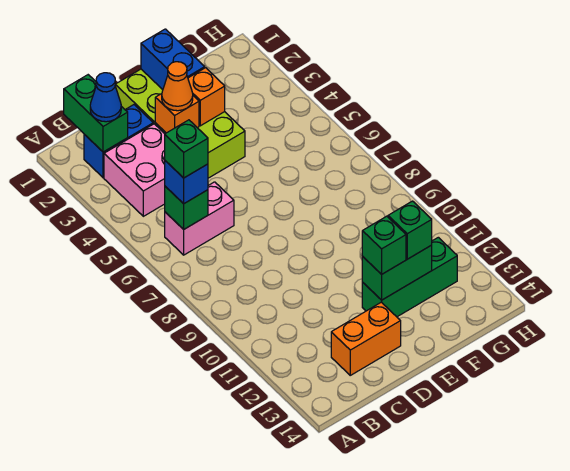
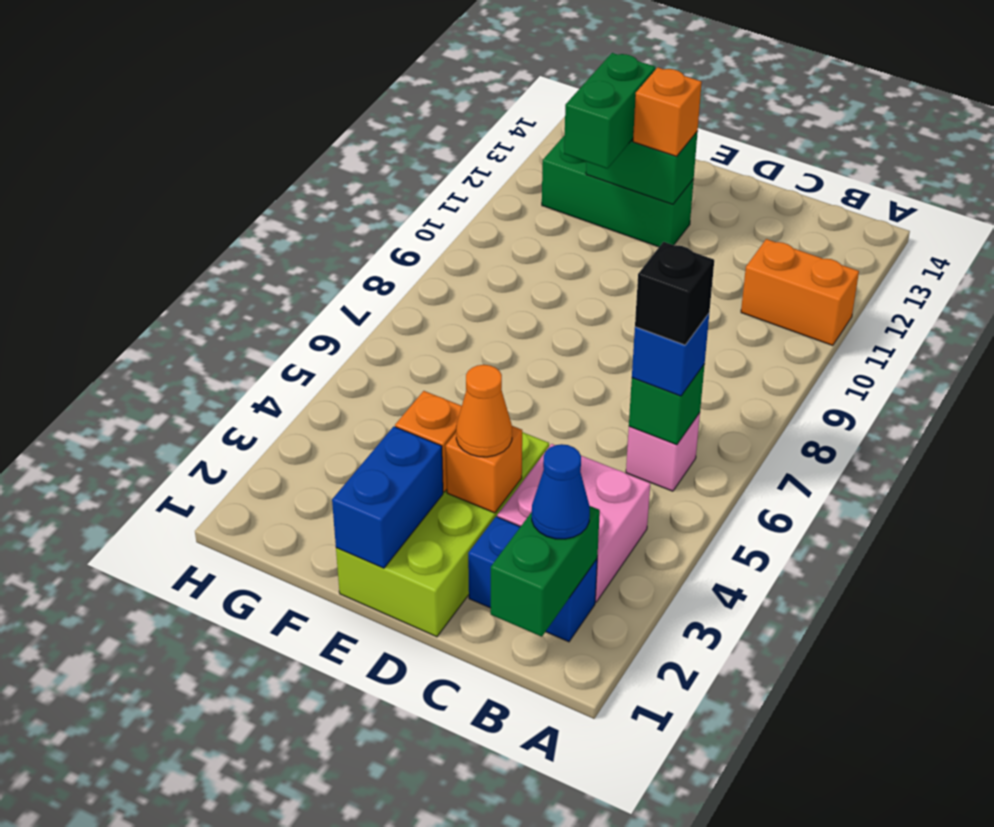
pink 1x2 brick [165,182,234,255] -> pink 1x1 brick [626,413,700,491]
green 1x1 brick [165,120,208,178] -> black 1x1 brick [635,242,714,345]
orange 1x2 brick [331,302,401,375] -> orange 1x2 brick moved to [741,239,859,346]
green 1x1 brick [362,216,406,274] -> orange 1x1 brick [633,67,702,156]
green 1x1 brick [388,201,432,259] -> green 1x2 brick [564,53,655,168]

